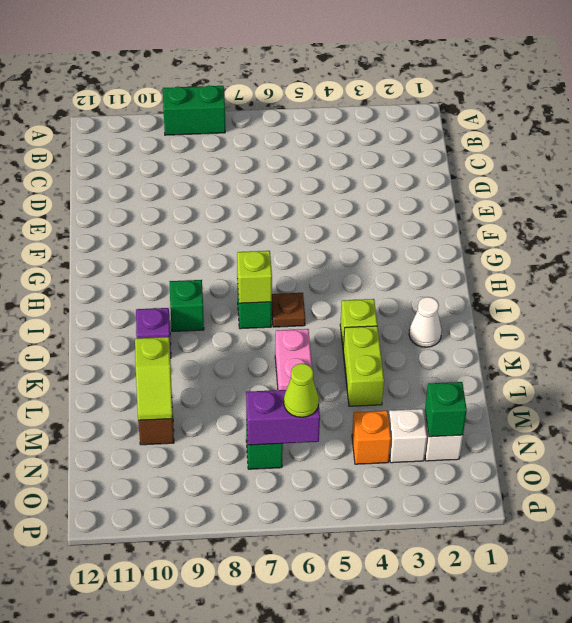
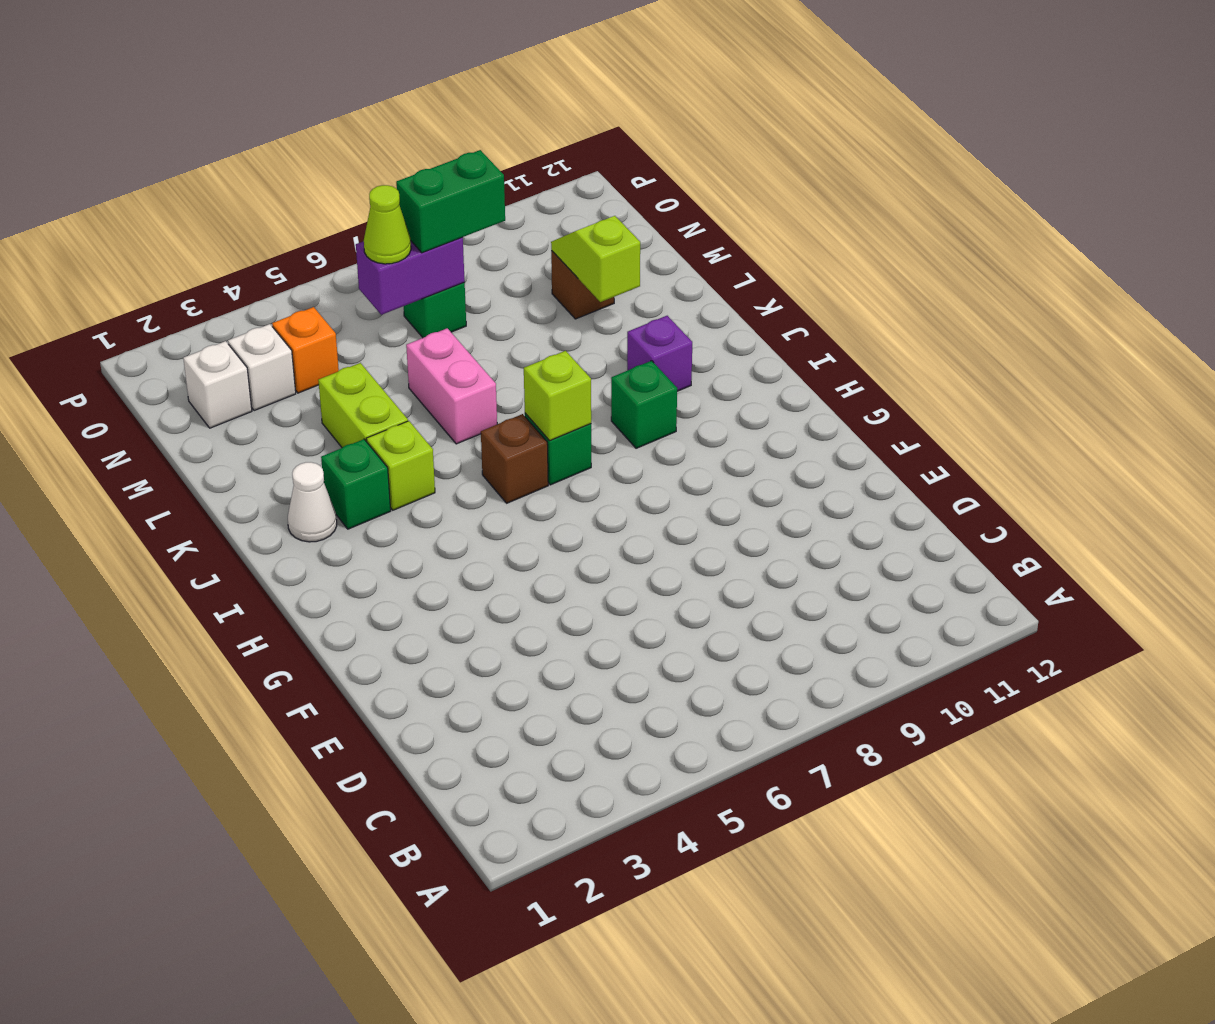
green 1x2 brick [163,85,225,135] -> green 1x2 brick moved to [396,150,505,253]
brown 1x1 plate [272,293,305,327] -> brown 1x1 brick [481,414,548,503]
green 1x1 brick [425,382,467,437] -> green 1x1 brick moved to [321,439,391,529]

